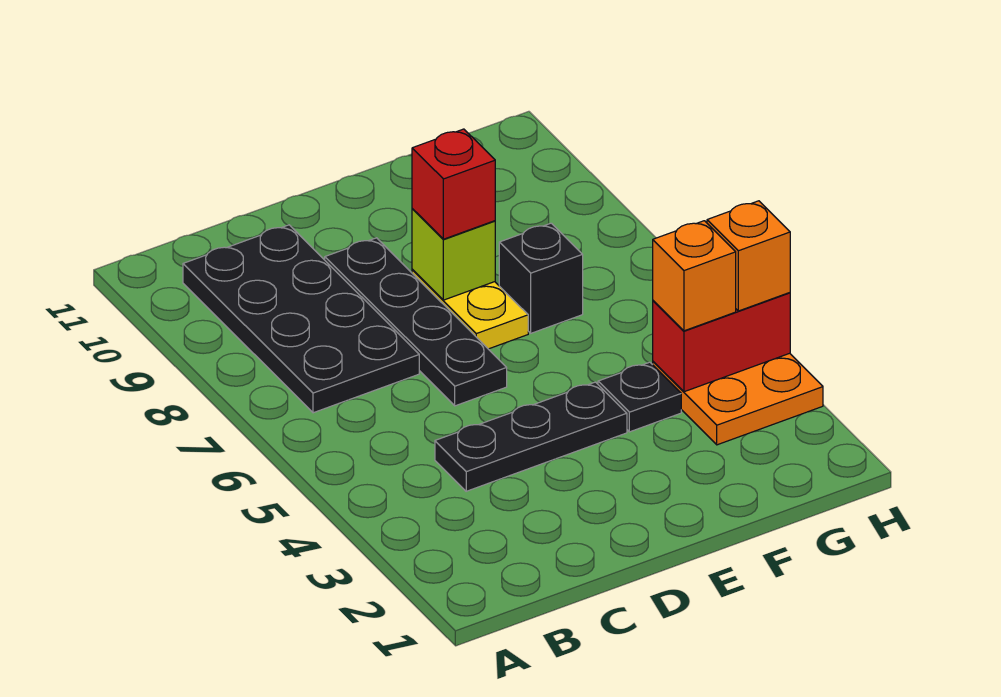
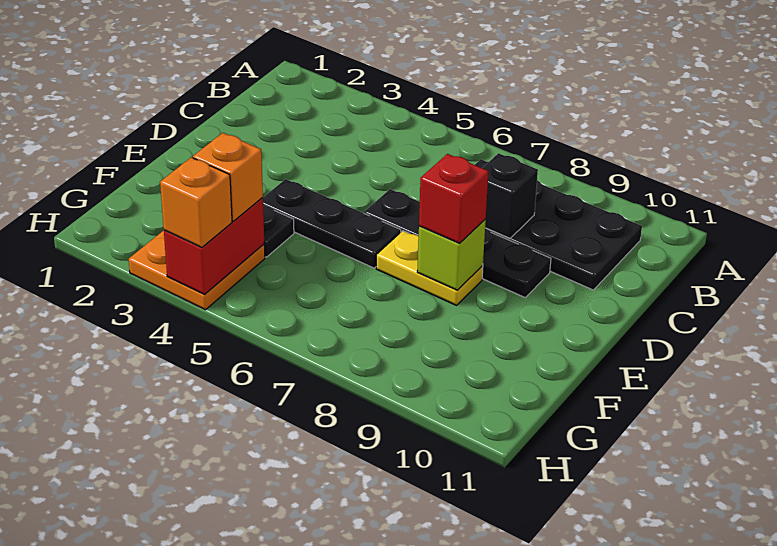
black 1x3 plate [435,382,627,491] -> black 1x3 plate turned to [263,179,401,268]
black 1x1 brick [499,223,583,333] -> black 1x1 brick moved to [483,153,538,238]

